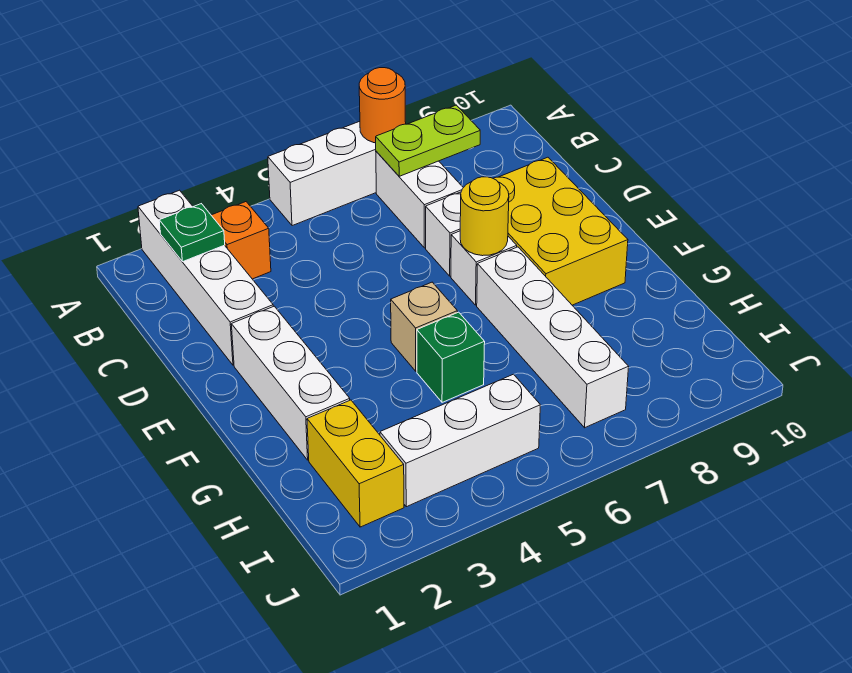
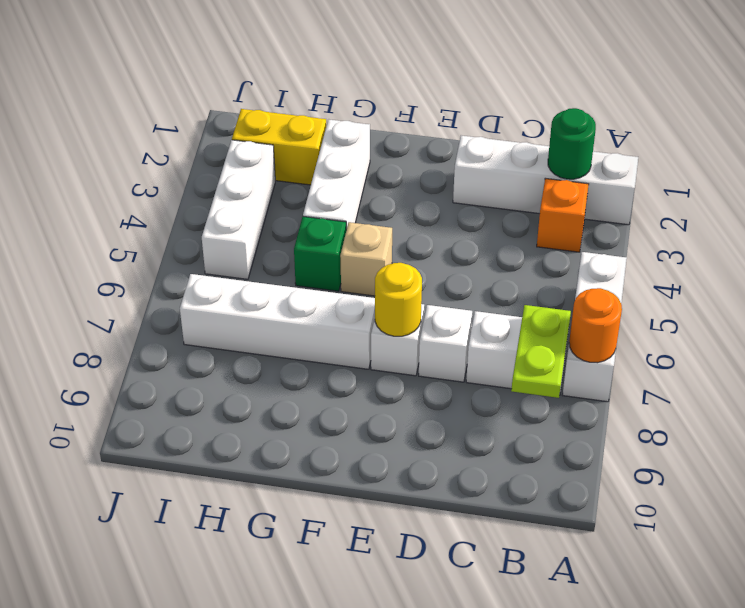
green 1x1 plate [159,204,225,262] -> green 1x1 round brick [548,108,596,179]
yellow 2x3 brick [493,157,628,305] -> none
white 1x3 brick [231,306,350,460] -> white 1x3 brick turned to [303,119,370,230]

